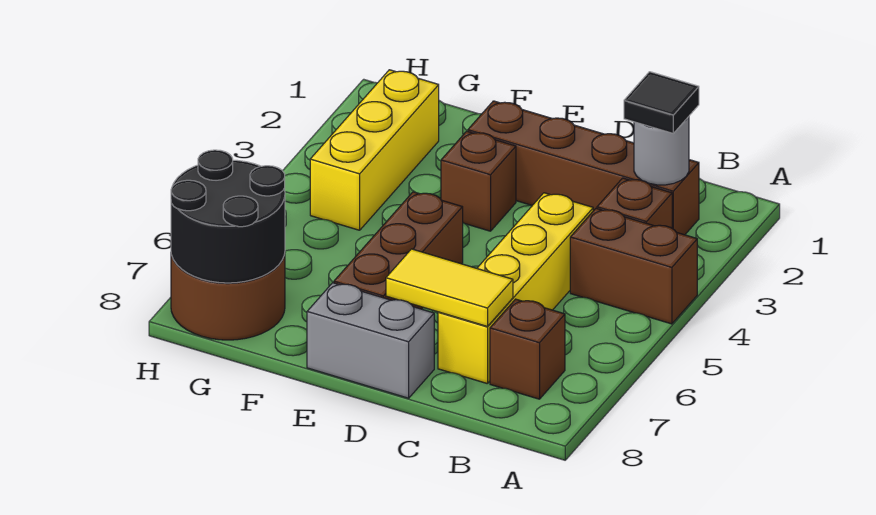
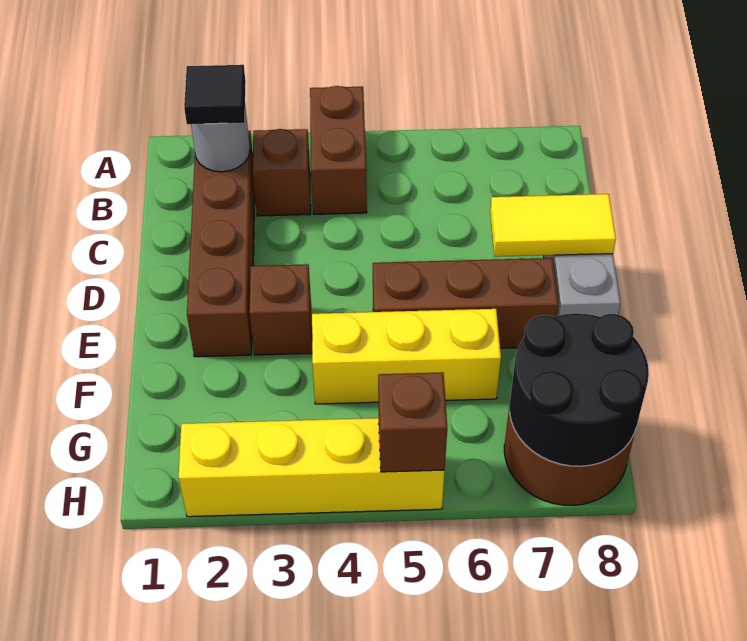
brown 1x1 brick [490,299,565,399] -> brown 1x1 brick moved to [378,372,447,472]
yellow 1x4 brick [438,193,593,384] -> yellow 1x4 brick moved to [179,418,445,517]
yellow 1x2 tile [386,249,513,327] -> yellow 1x2 tile turned to [490,194,616,257]
yellow 1x3 brick [310,70,439,230] -> yellow 1x3 brick moved to [312,309,501,404]

